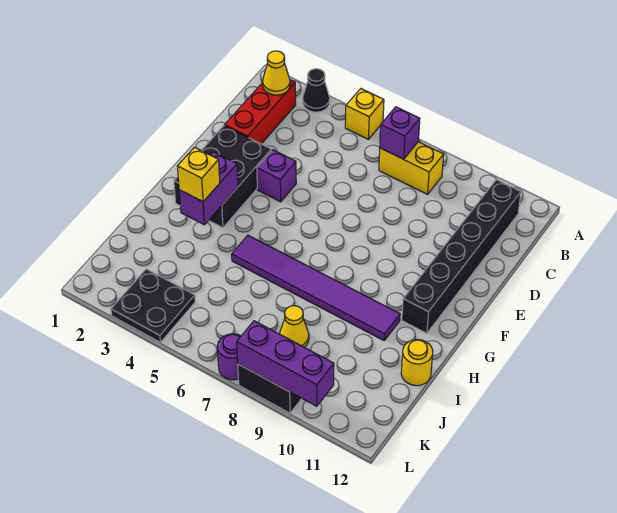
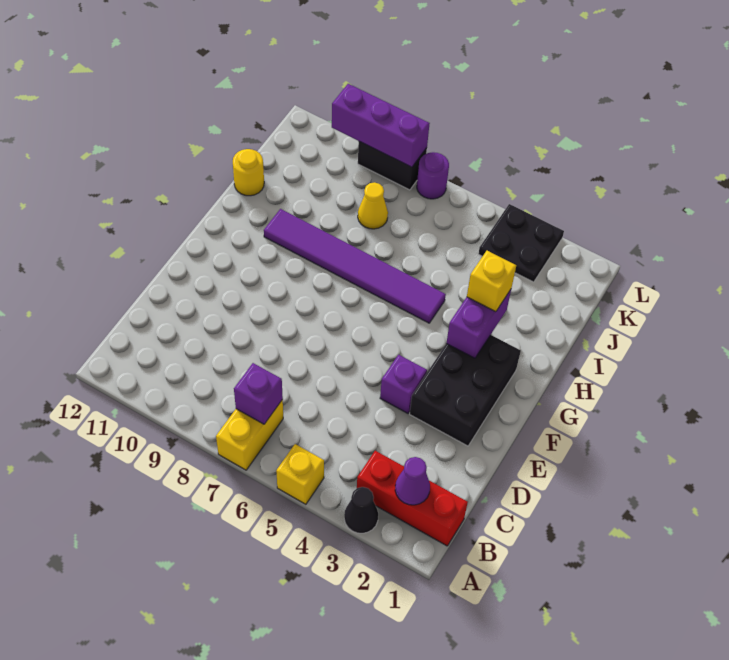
red 1x3 brick [225,80,296,144] -> red 1x3 brick turned to [357,451,468,546]
yellow 1x1 cone [263,51,290,95] -> purple 1x1 cone [395,457,430,505]
yellow 1x2 brick [379,142,444,194] -> yellow 1x2 brick turned to [216,400,283,470]
black 1x6 brick [402,180,521,333] -> none

